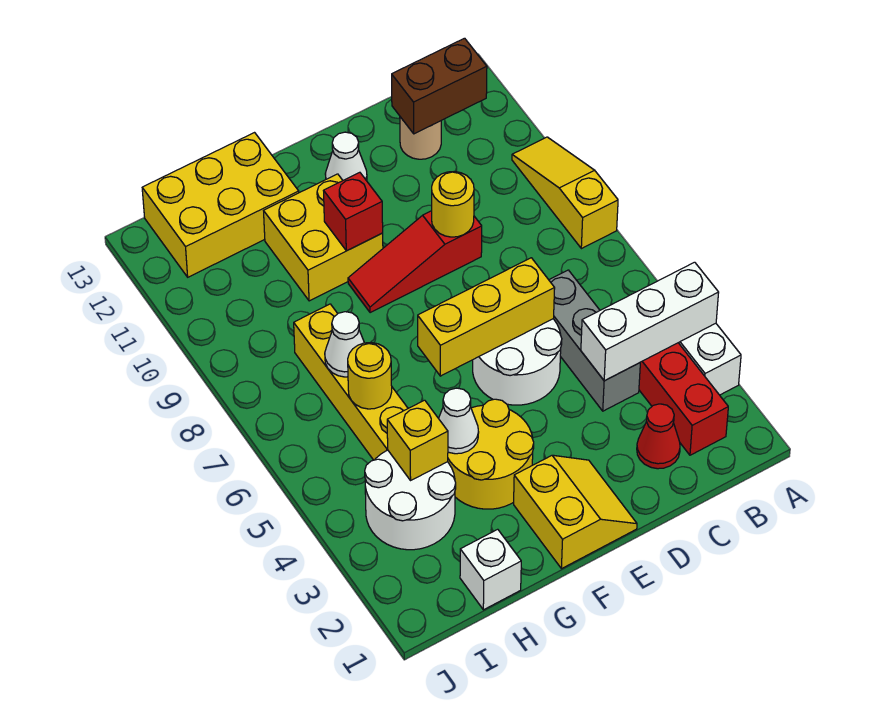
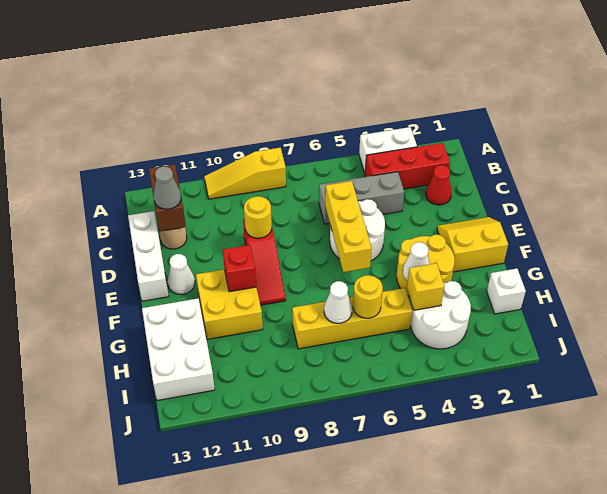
white 1x3 brick [581,262,719,381] -> white 1x3 brick moved to [128,211,169,301]
none -> grey 1x1 cone [153,166,181,209]
yellow 2x3 brick [142,133,299,277] -> white 2x3 brick [142,298,215,401]

